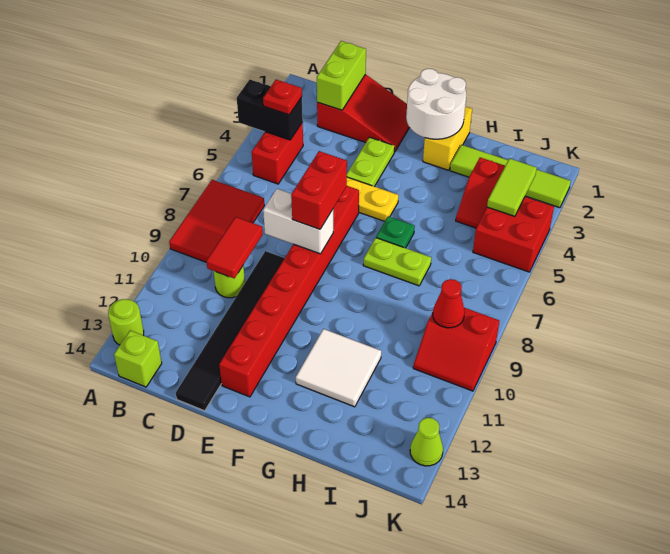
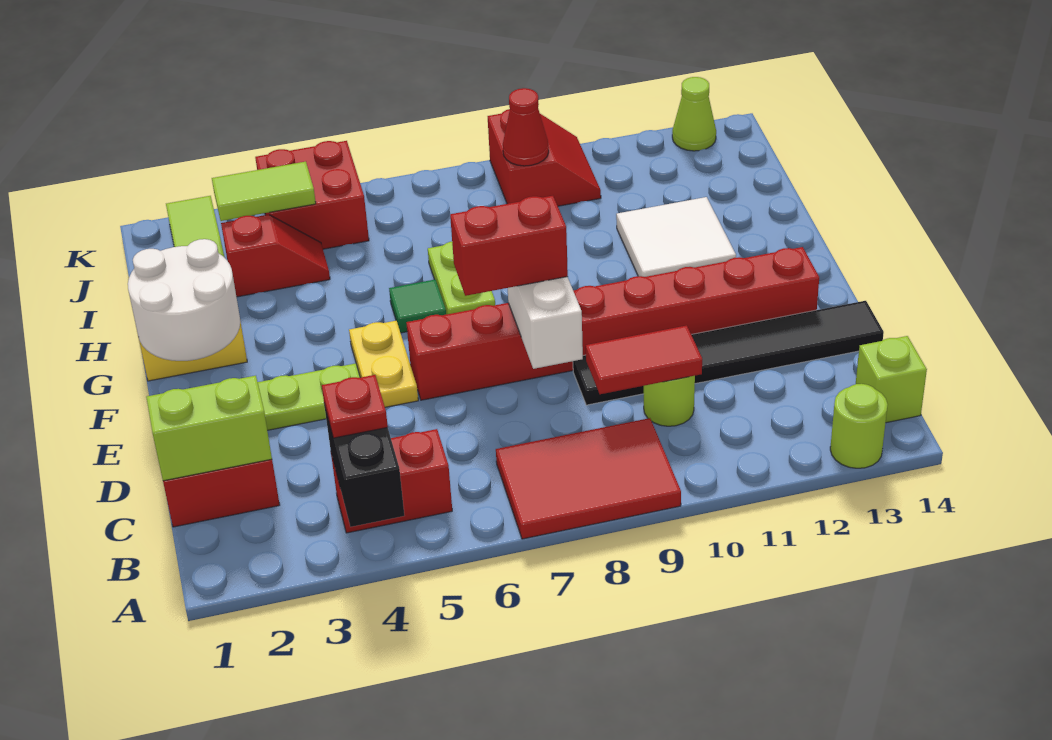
green 1x1 plate [376,216,415,248] -> green 1x1 tile [389,280,446,333]

